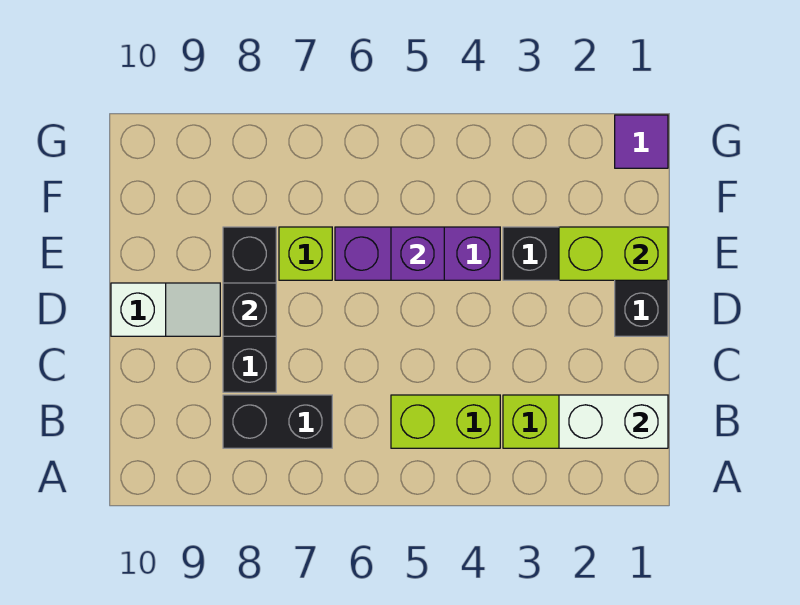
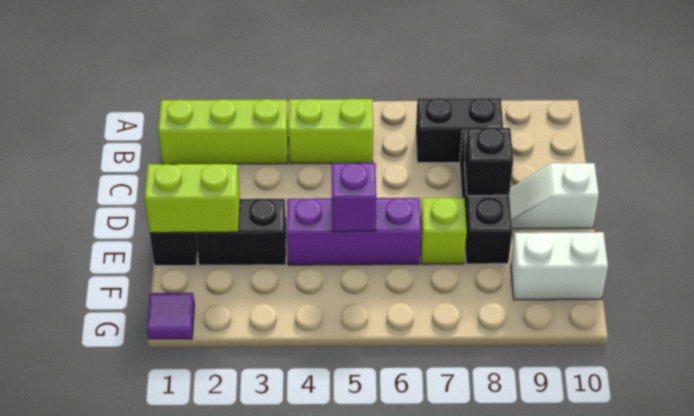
white 1x2 brick [559,395,668,448] -> white 1x2 brick moved to [511,232,608,300]

